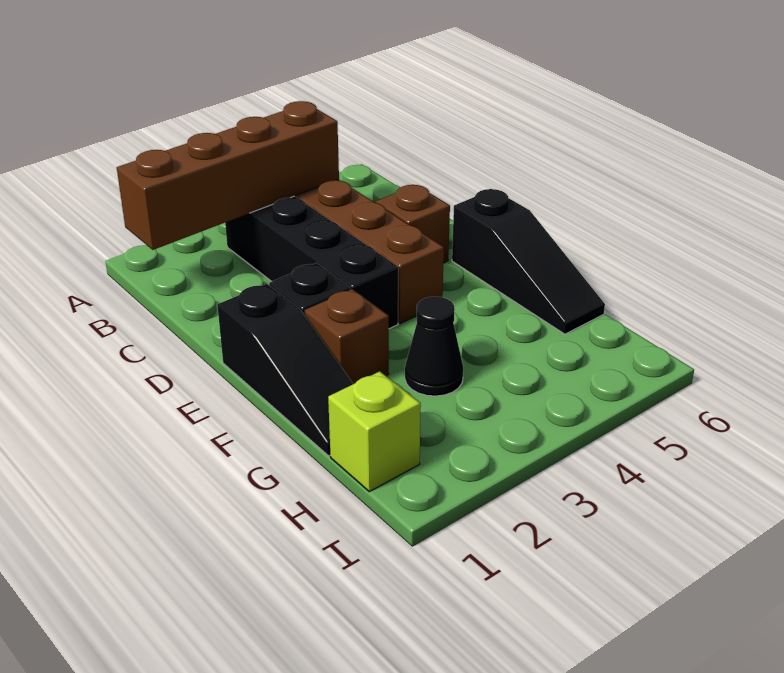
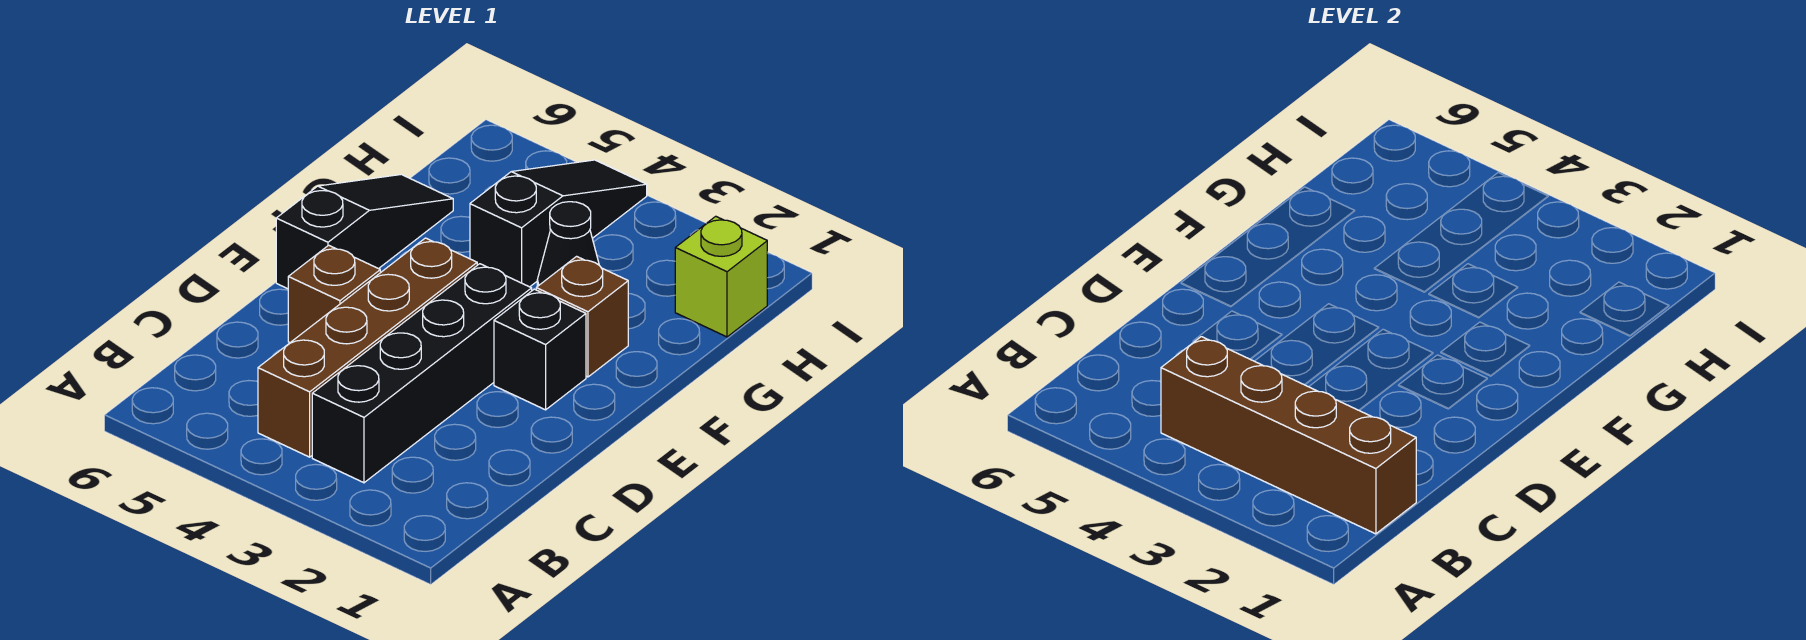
black 1x3 slope [217,284,353,456] -> black 1x3 slope moved to [470,160,647,287]

